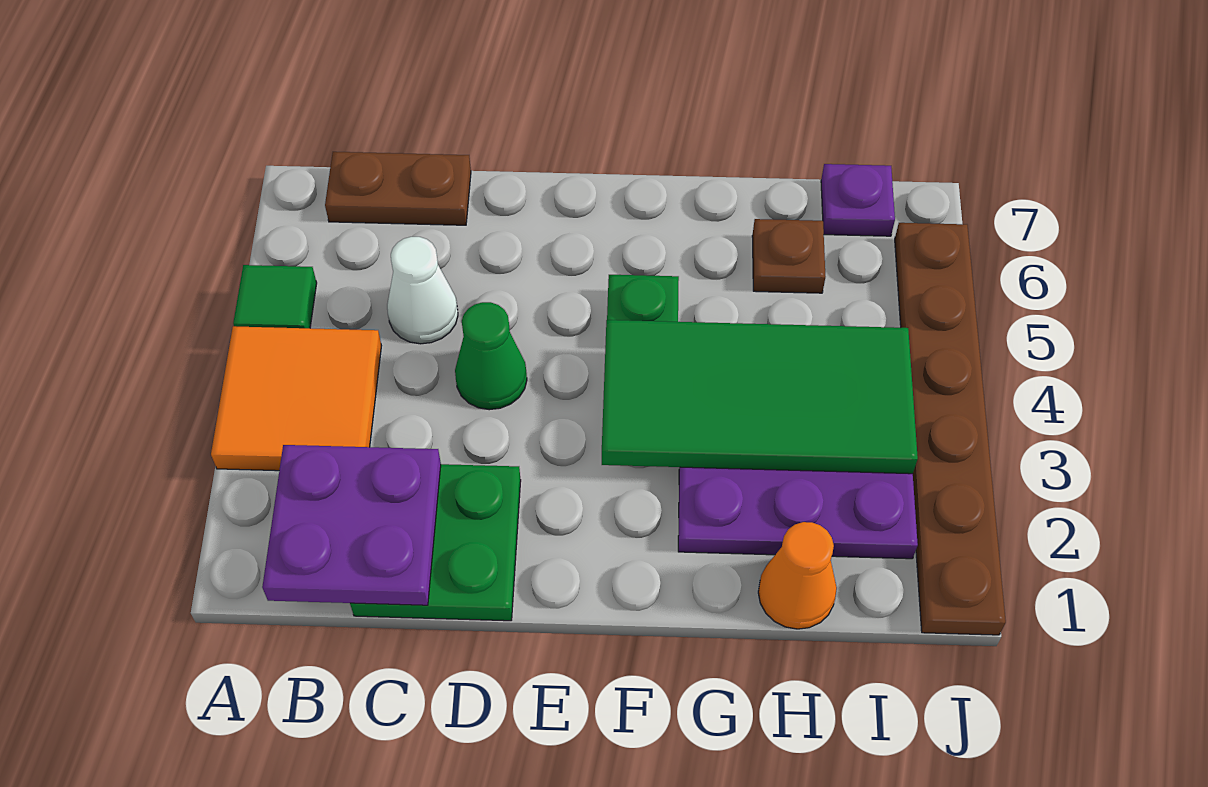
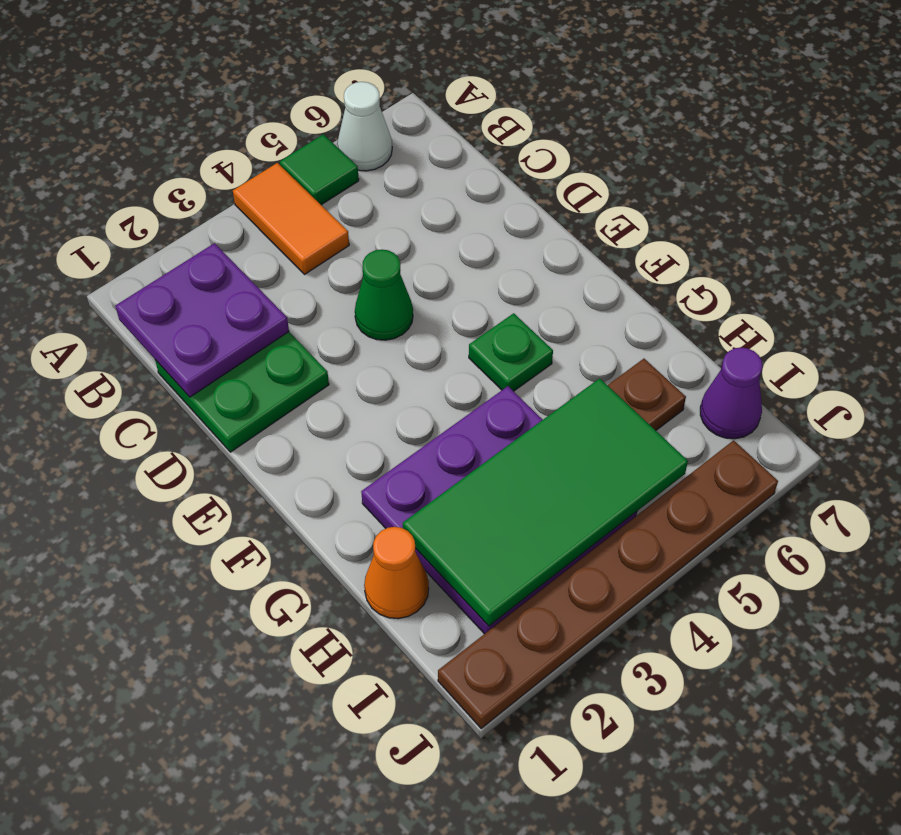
orange 2x2 tile [211,326,381,471] -> orange 1x2 tile [233,163,349,274]
brown 1x2 plate [325,152,471,225] -> none
white 1x1 cone [387,237,458,344] -> white 1x1 cone moved to [337,82,392,171]
green 2x4 tile [602,320,918,474] -> green 2x4 tile turned to [403,378,688,626]
purple 1x1 plate [821,164,895,236] -> purple 1x1 cone [700,348,763,439]

